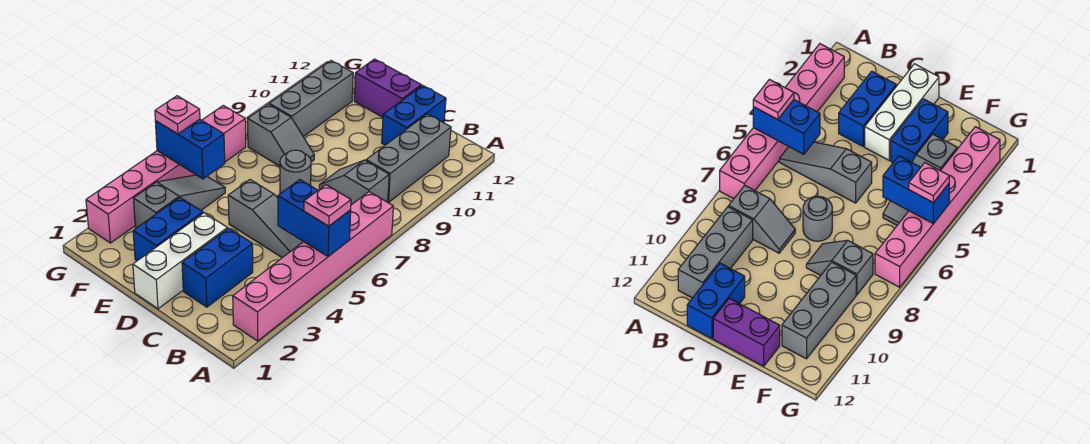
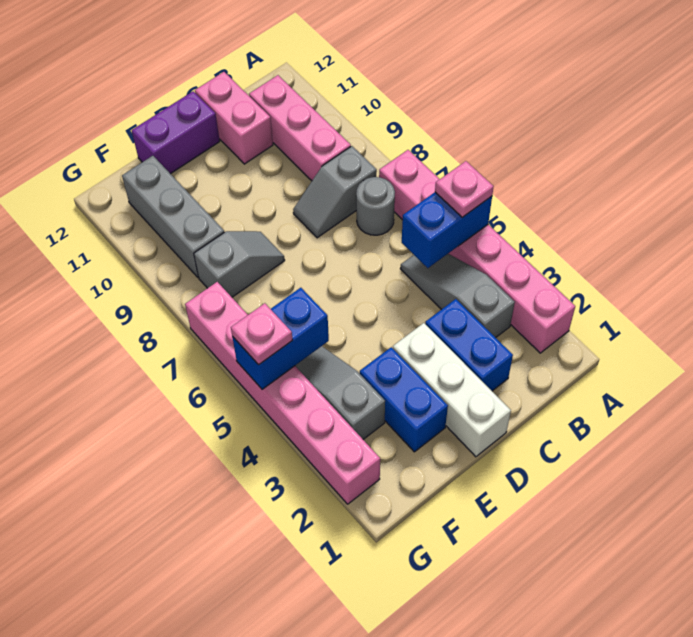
grey 1x3 slope [228,180,303,258] -> grey 1x3 slope turned to [400,254,515,338]
grey 1x3 brick [366,114,451,202] -> pink 1x3 brick [249,75,351,181]
blue 1x2 brick [382,85,446,145] -> pink 1x2 brick [195,72,273,164]
grey 1x1 round brick [280,150,311,194] -> grey 1x1 round brick moved to [356,177,395,235]

